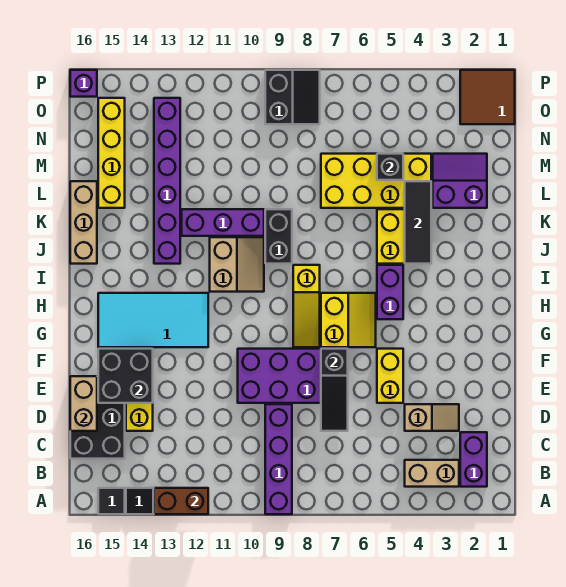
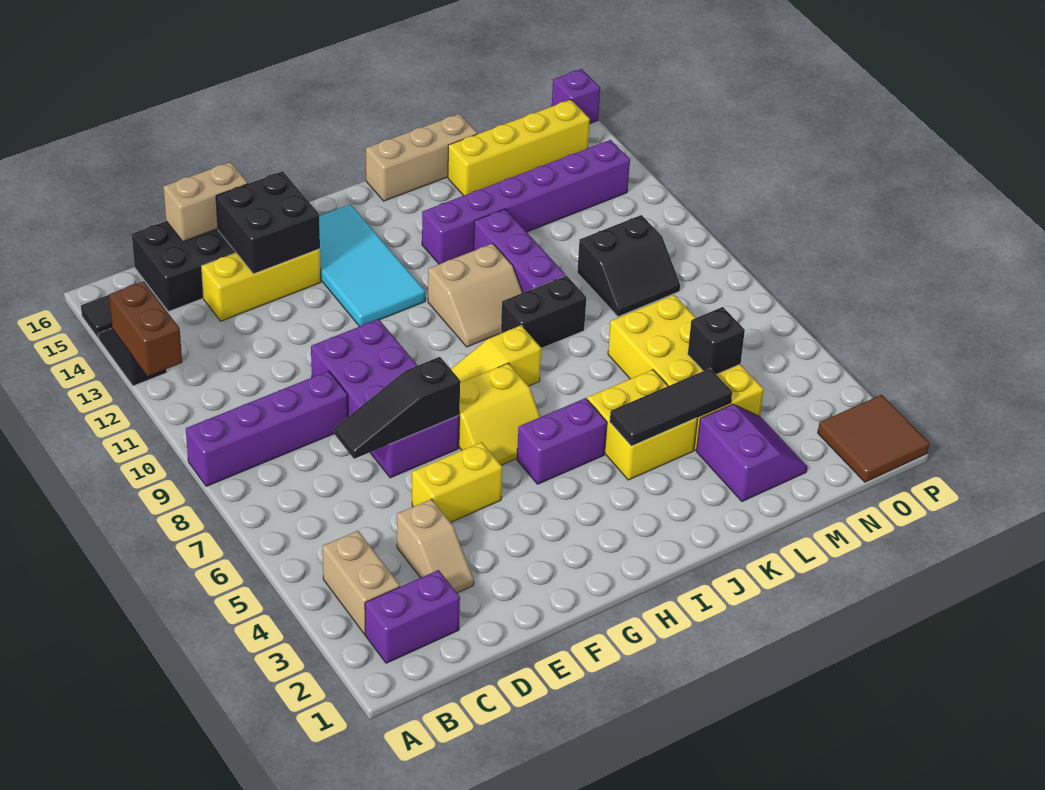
black 2x2 slope [265,70,320,124] -> black 2x2 slope moved to [577,215,680,317]

